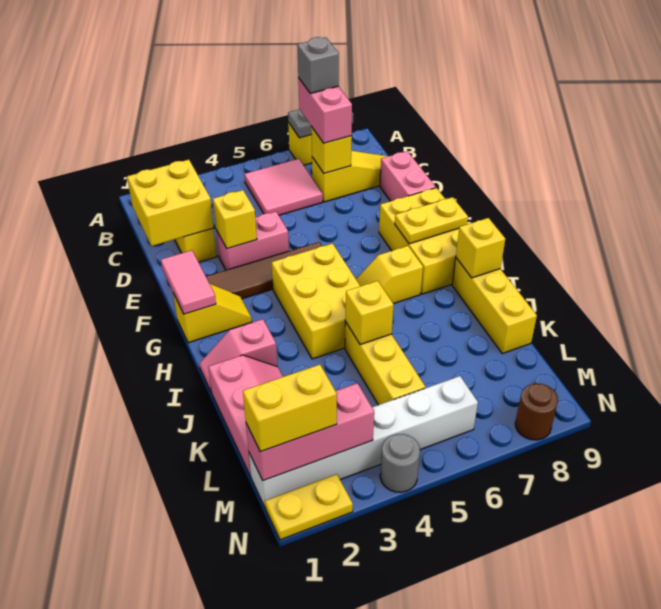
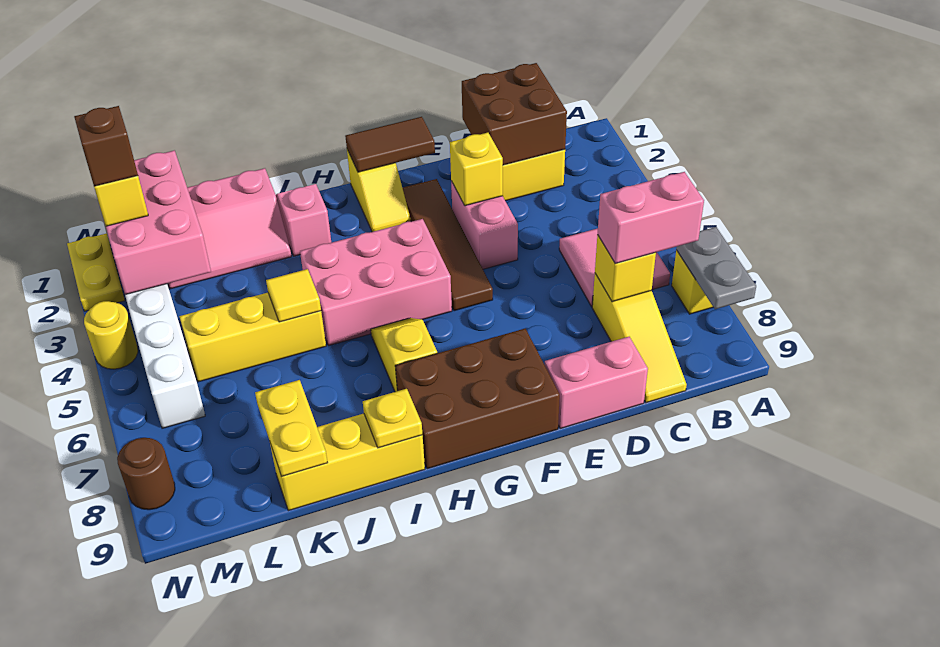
grey 1x1 brick [297,37,339,93] -> none
yellow 2x2 brick [127,160,214,246] -> brown 2x2 brick [462,63,567,165]
pink 1x2 tile [161,250,216,314] -> brown 1x2 tile [345,117,435,172]
yellow 2x3 brick [379,188,459,294] -> brown 2x3 brick [395,329,560,469]
yellow 2x3 brick [272,244,360,359] -> pink 2x3 brick [300,219,452,346]
yellow 1x2 plate [395,197,468,244] -> yellow 1x2 plate moved to [255,380,328,477]
yellow 1x1 brick [456,218,505,278] -> yellow 1x1 plate [363,389,422,448]
yellow 1x1 brick [345,281,394,345] -> yellow 1x1 tile [266,269,321,322]
pink 1x3 brick [246,383,374,481] -> pink 2x3 brick [106,150,211,295]
none -> brown 1x1 brick [74,106,138,186]
grey 1x1 round brick [380,434,420,492] -> yellow 1x1 round brick [84,301,138,369]

